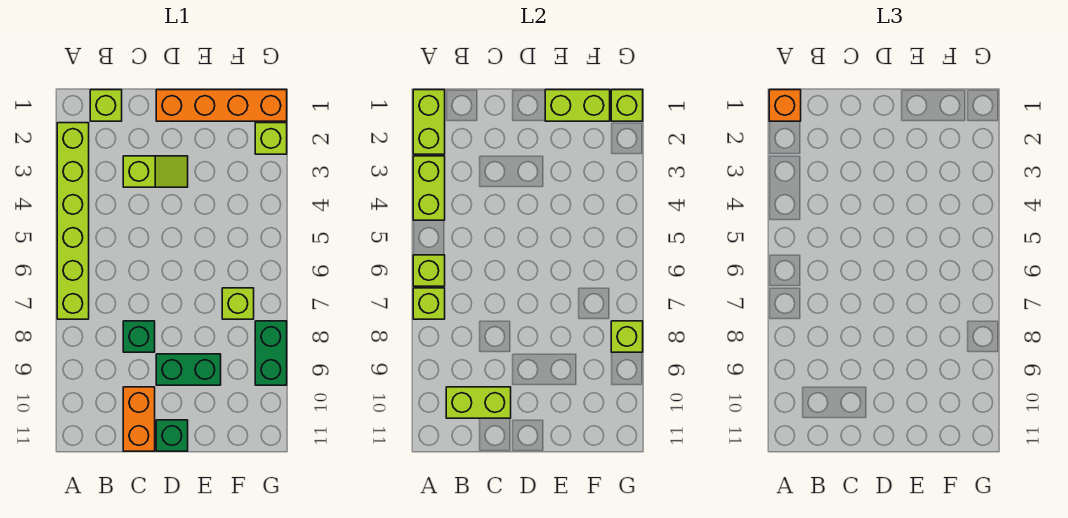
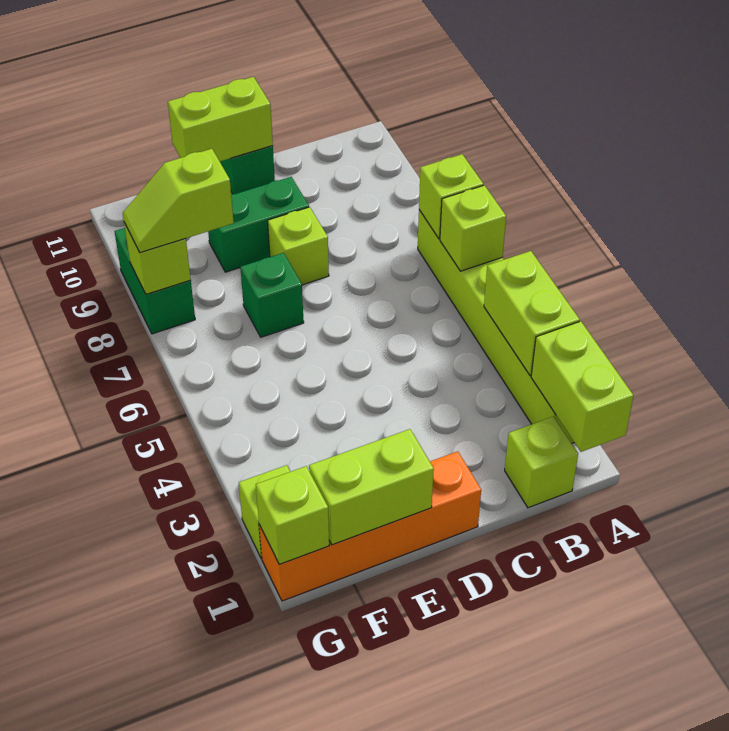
orange 1x1 brick [769,90,801,121] -> none
lime 1x2 brick [446,387,511,418] -> lime 1x2 brick moved to [168,77,273,161]
lime 1x2 slope [123,156,188,187] -> lime 1x2 slope moved to [123,149,234,253]
green 1x1 brick [123,321,155,352] -> green 1x1 brick moved to [240,253,304,337]
orange 1x2 brick [123,387,155,451] -> none
lime 1x1 brick [222,288,254,319] -> lime 1x1 brick moved to [268,207,329,285]

